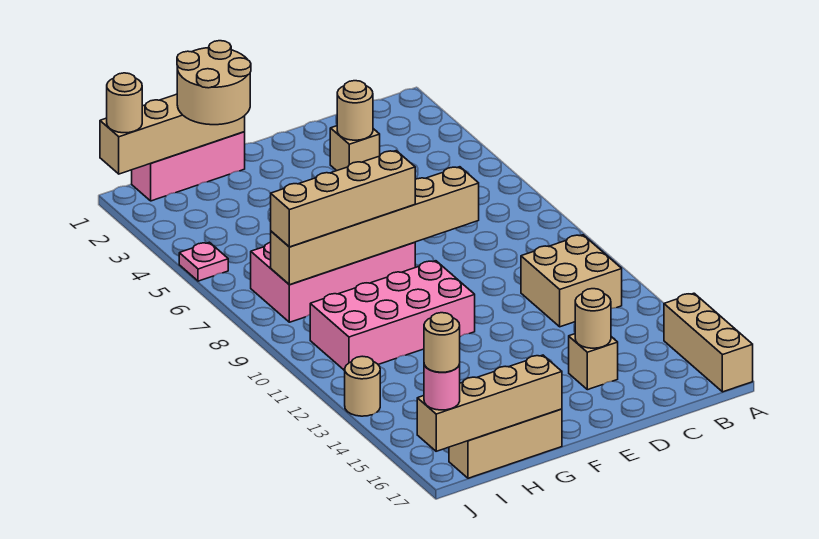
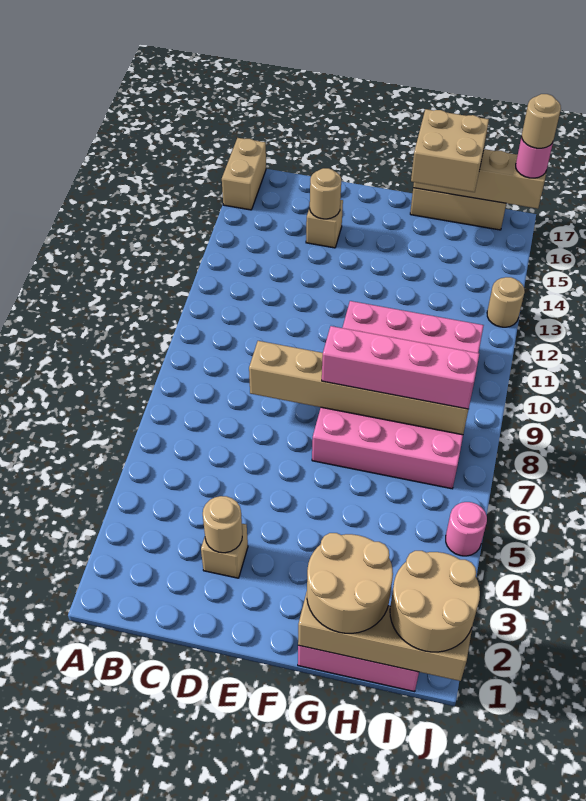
tan 1x3 brick [664,293,753,392] -> tan 1x2 brick [222,138,266,210]
tan 2x2 brick [521,235,622,327] -> tan 2x2 brick moved to [411,109,489,192]
tan 1x4 brick [271,151,415,247] -> pink 1x4 brick [322,326,479,409]
tan 1x1 round brick [107,73,142,133] -> tan 2x2 round brick [390,551,480,652]
pink 1x1 plate [179,242,228,281] -> pink 1x1 round brick [446,502,487,556]

